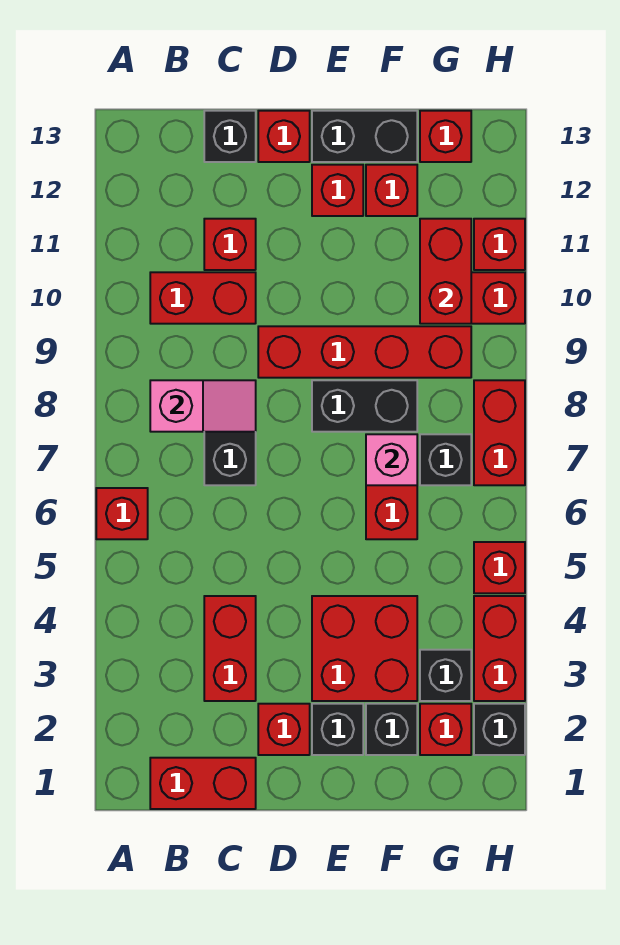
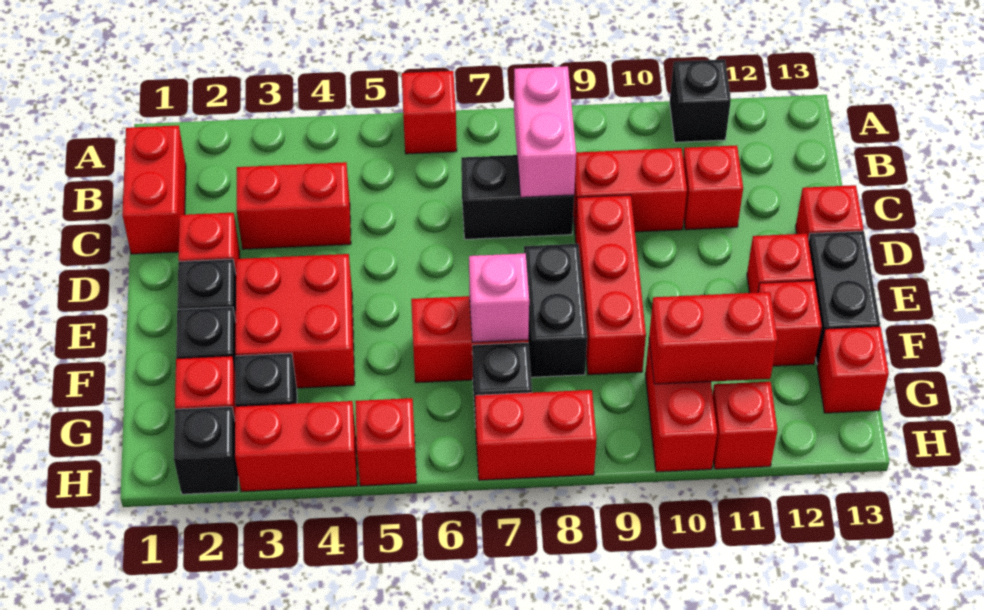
pink 1x2 slope [150,380,256,432] -> pink 1x2 brick [514,66,576,197]
red 1x2 brick [150,272,256,324] -> red 1x2 brick turned to [573,148,687,232]
black 1x1 brick [204,111,256,162] -> black 1x1 brick moved to [670,59,731,142]
red 1x4 brick [258,326,471,378] -> red 1x3 brick [575,195,646,375]

